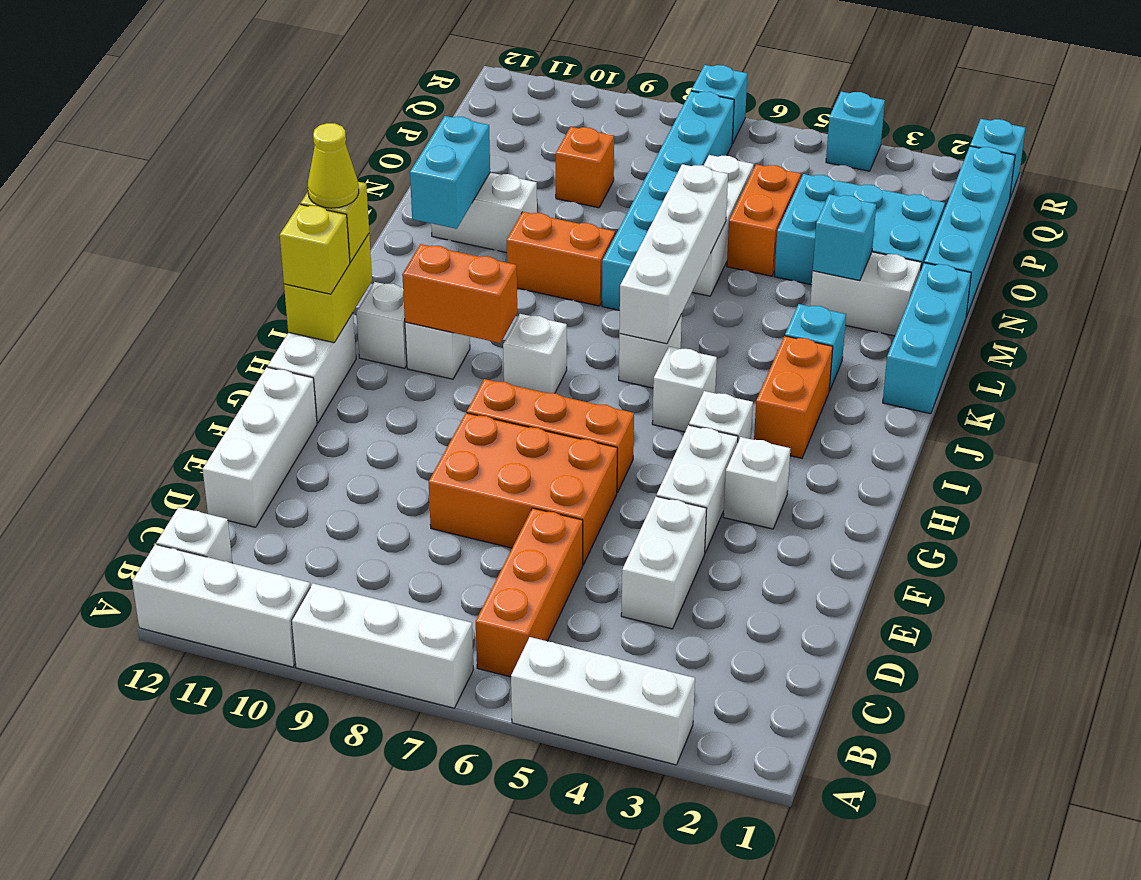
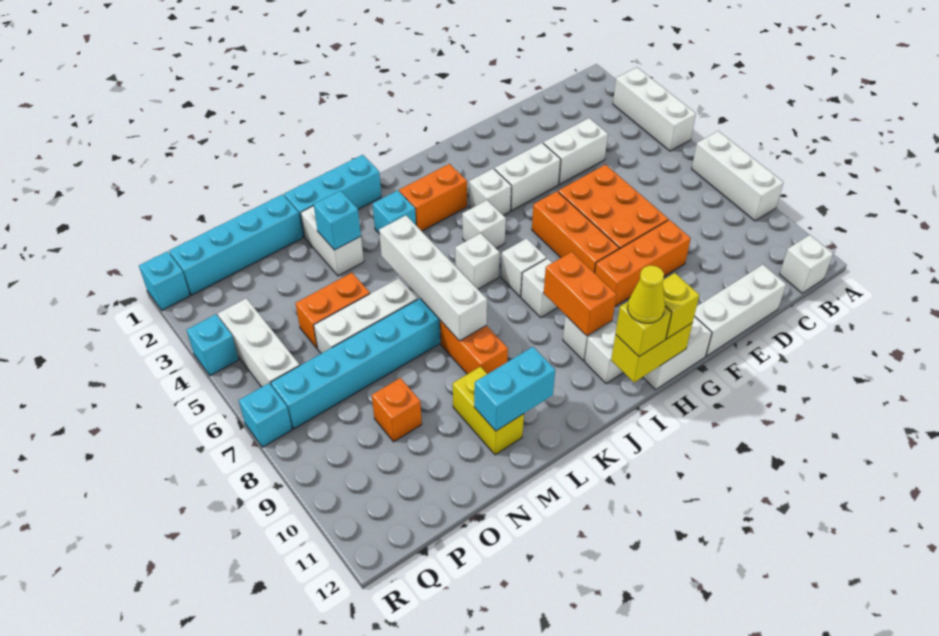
white 1x3 brick [132,544,310,667] -> white 1x3 brick moved to [218,298,300,387]
orange 1x3 brick [476,508,583,677] -> orange 1x3 brick moved to [595,220,691,306]
white 1x1 brick [723,437,790,529] -> white 1x1 brick moved to [501,238,546,297]
white 1x4 brick [619,164,728,344] -> white 1x4 brick turned to [379,215,487,341]
white 1x2 brick [431,173,537,253] -> yellow 1x2 brick [453,366,524,455]
cyan 2x3 brick [774,174,945,285] -> none

